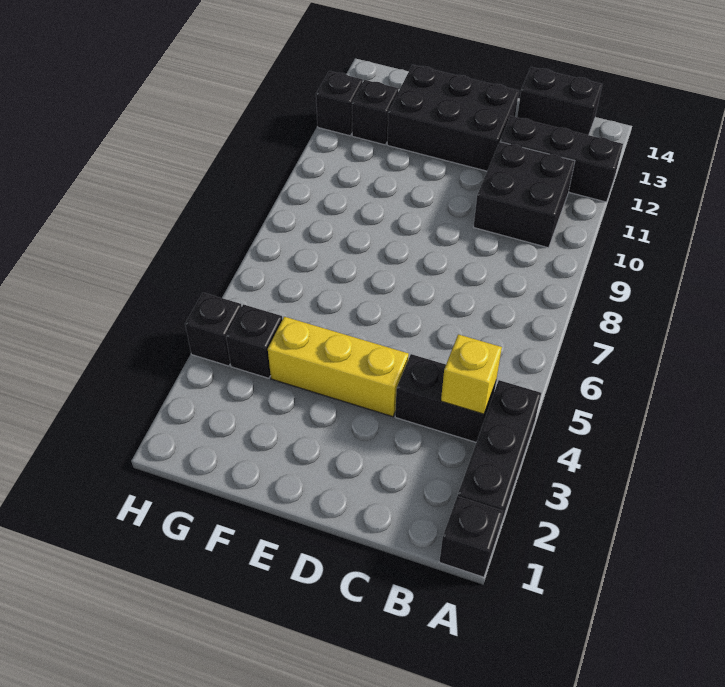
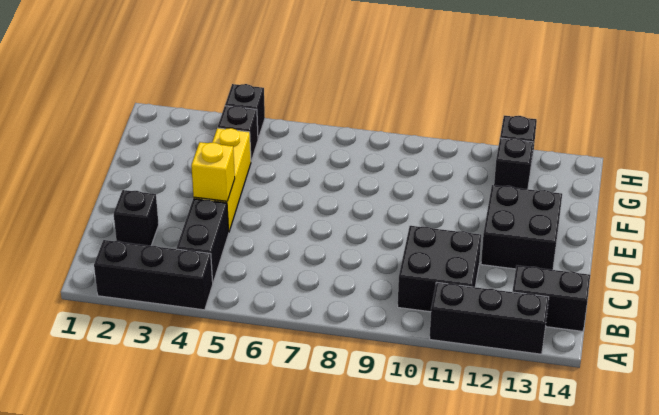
black 1x1 brick [440,496,503,577] -> black 1x1 brick moved to [114,190,159,246]
black 1x3 brick [500,116,623,202] -> black 1x3 brick turned to [430,282,549,354]
yellow 1x1 brick [441,334,502,414] -> yellow 1x1 brick moved to [191,142,235,201]
black 1x2 brick [517,67,602,135] -> black 1x2 brick turned to [512,265,590,331]
black 2x3 brick [387,65,519,171] -> black 2x2 brick [481,185,562,270]

